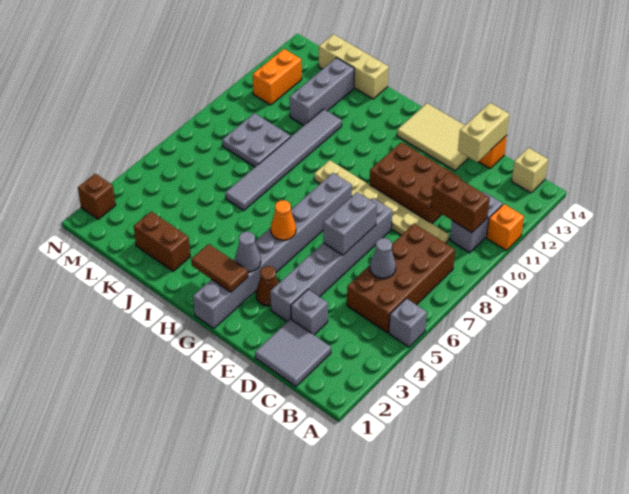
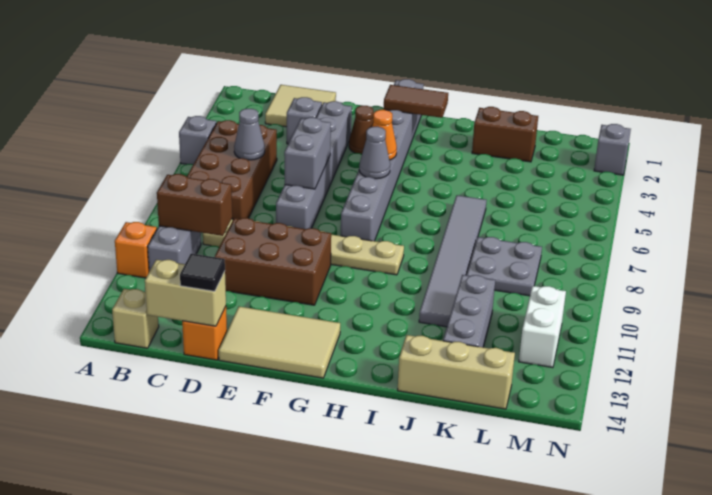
grey 2x2 tile [255,319,331,386] -> tan 2x2 tile [265,85,336,127]
tan 1x2 brick [458,103,510,162] -> tan 1x2 brick turned to [145,260,226,326]
none -> black 1x1 tile [180,254,225,291]
grey 1x1 cone [235,232,261,272] -> grey 1x1 cone moved to [359,127,390,179]
orange 1x2 brick [253,49,302,105] -> white 1x2 brick [519,286,566,368]
brown 1x1 brick [78,174,116,219] -> grey 1x1 brick [594,124,631,175]

